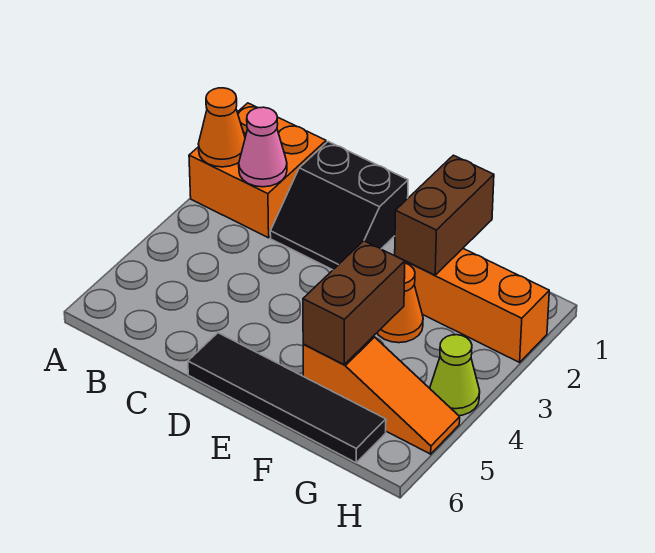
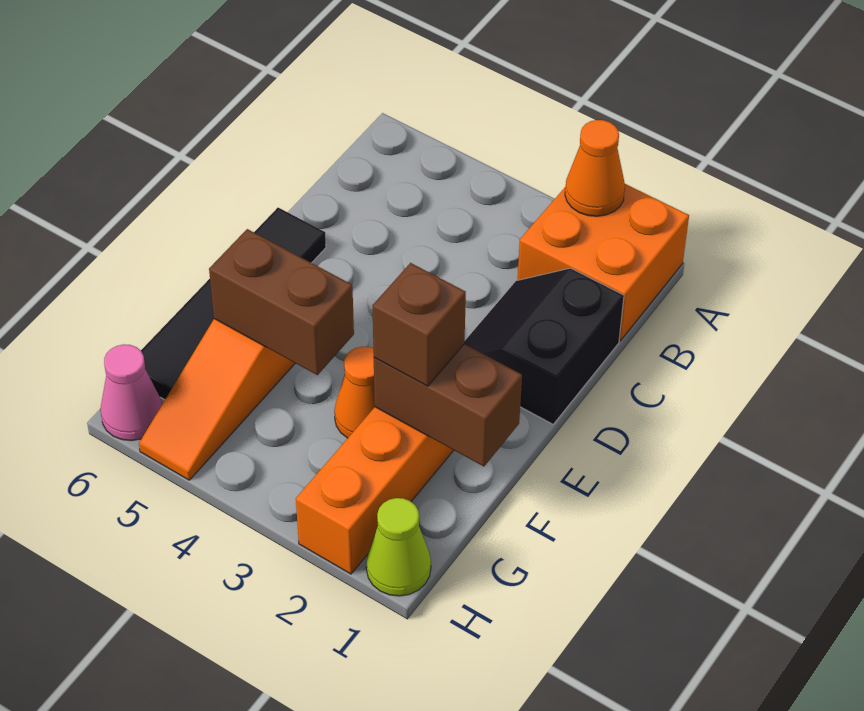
pink 1x1 cone [239,107,287,187] -> pink 1x1 cone moved to [100,344,162,441]
none -> brown 1x1 brick [372,263,466,386]
lime 1x1 cone [430,335,480,416] -> lime 1x1 cone moved to [366,498,431,596]

